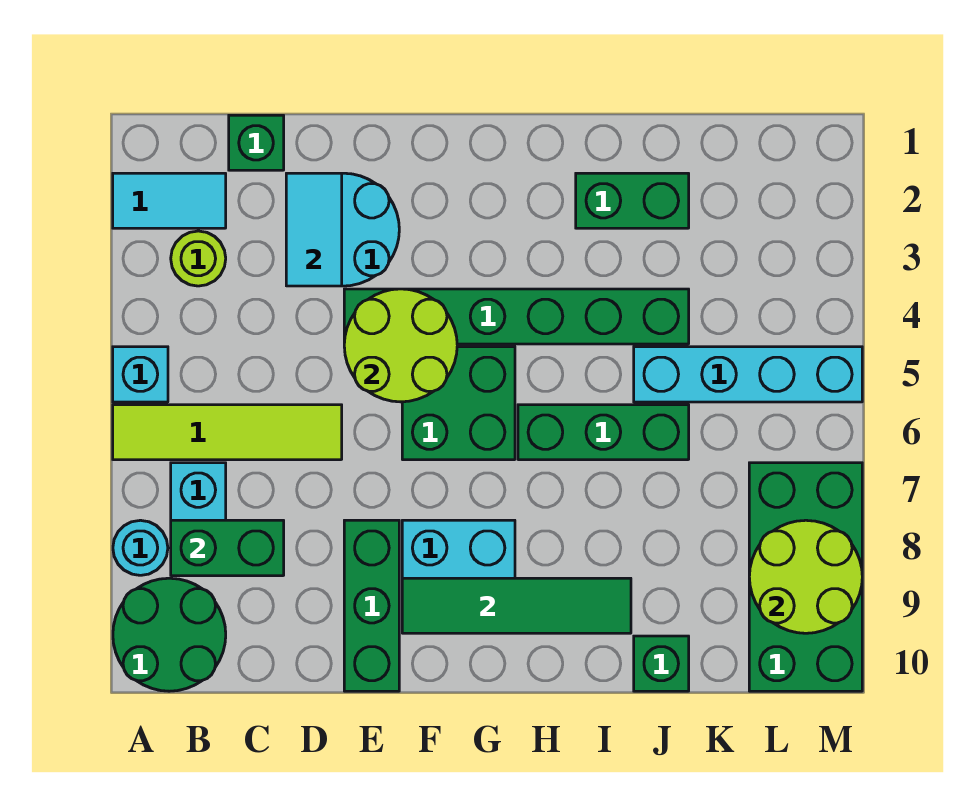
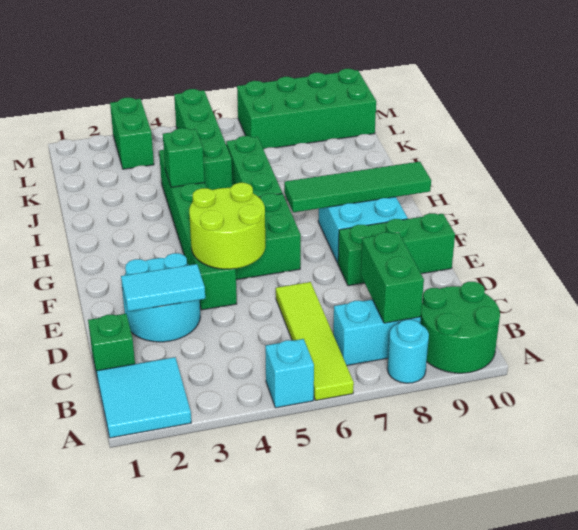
cyan 1x2 tile [113,173,226,228] -> cyan 2x2 tile [97,357,191,438]
lime 1x1 round brick [171,231,226,286] -> none
green 1x4 tile [402,578,631,633] -> green 1x4 tile turned to [284,162,431,212]
green 1x2 brick [576,173,689,228] -> green 1x2 brick moved to [110,98,154,169]
cyan 1x4 brick [634,347,862,402] -> green 1x4 brick [174,89,233,190]
green 1x1 brick [634,636,689,691] -> green 1x1 brick moved to [163,128,205,187]
lime 2x2 round brick [749,520,862,633] -> none

